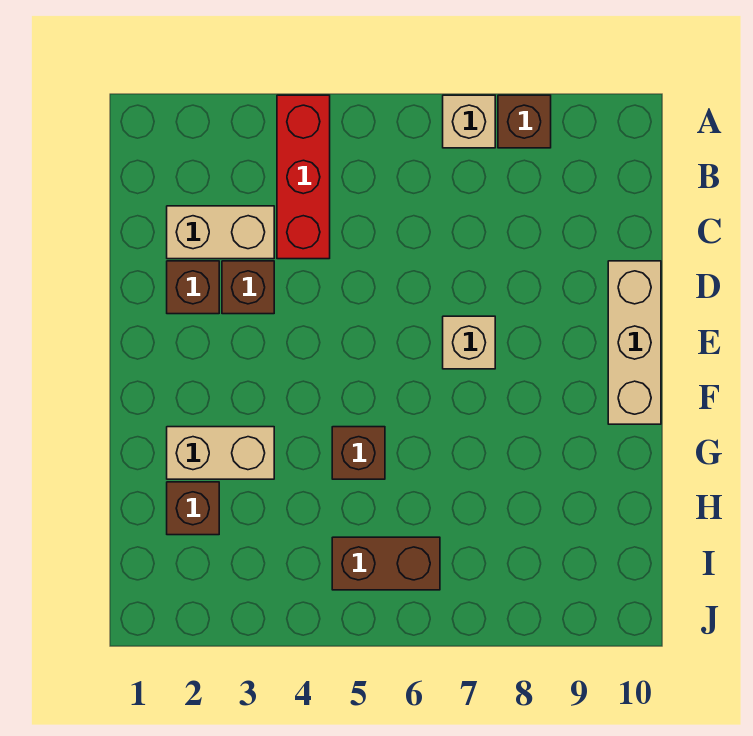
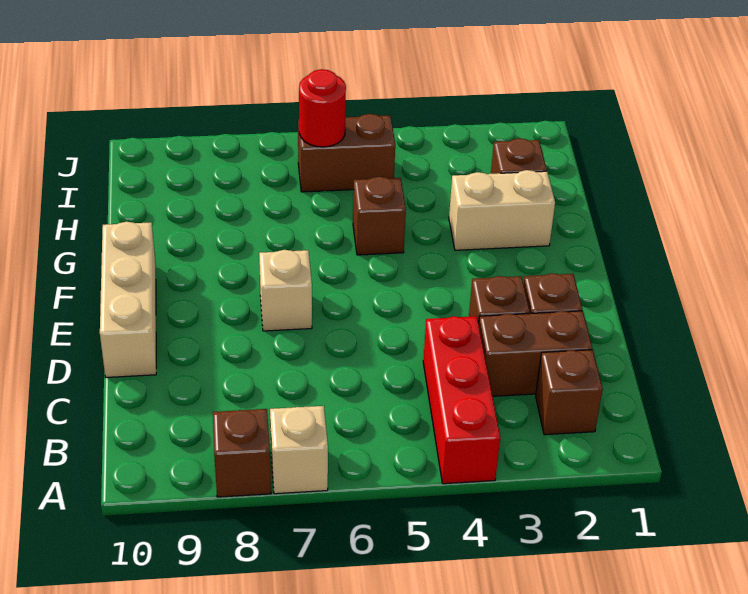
none -> brown 1x1 brick [536,350,603,435]
tan 1x2 brick [167,206,274,259] -> brown 1x2 brick [479,311,592,396]
none -> red 1x1 round brick [299,69,346,147]

